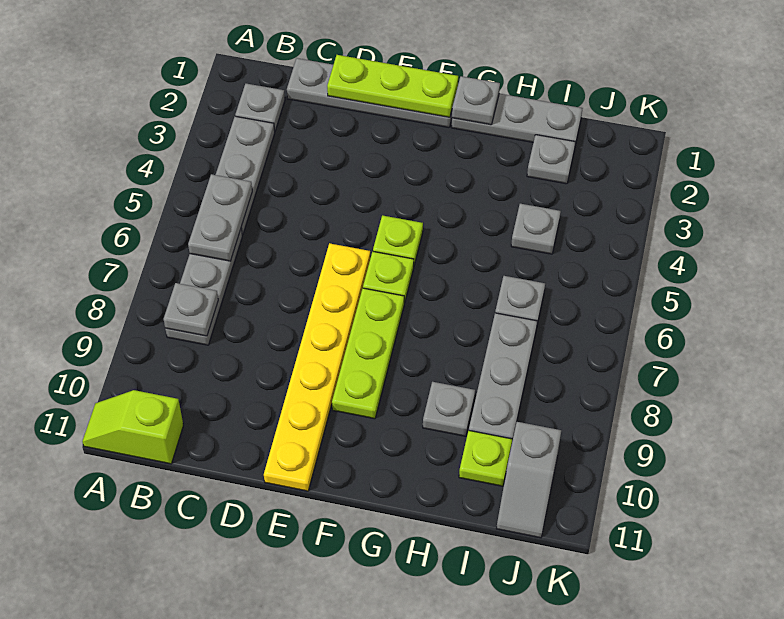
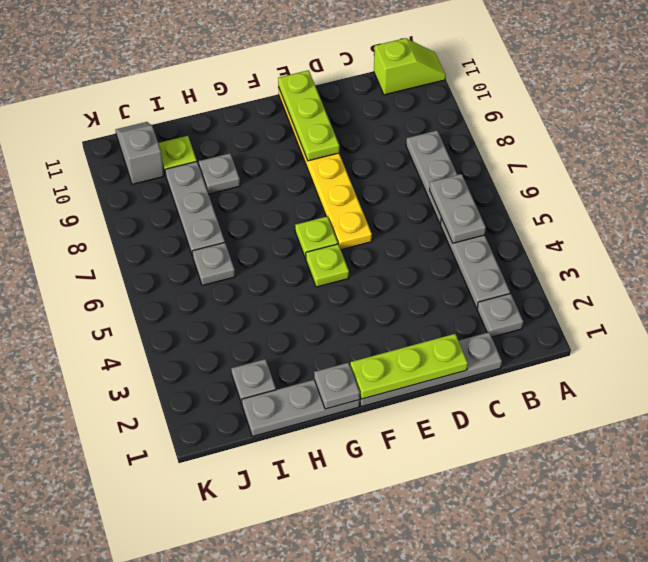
grey 1x1 plate [164,283,218,336] -> none
lime 1x3 plate [332,288,404,419] -> lime 1x3 plate moved to [278,70,339,161]
grey 1x1 plate [511,204,561,254] -> none

